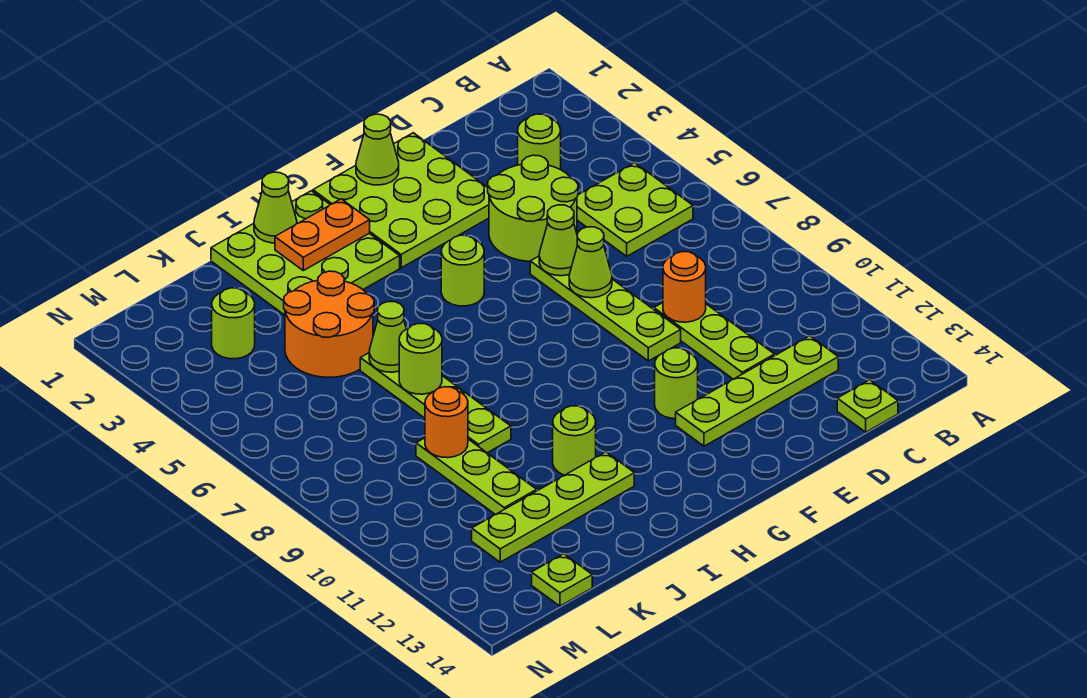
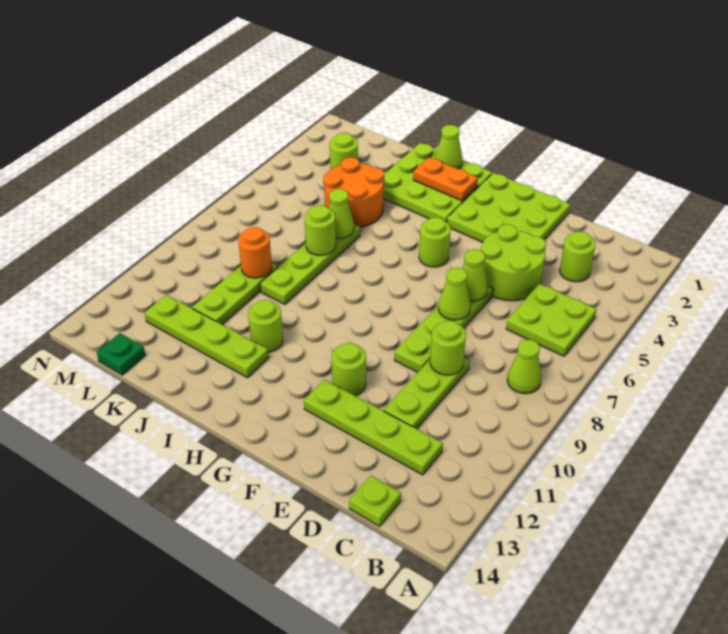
orange 1x1 round brick [663,252,706,322] -> lime 1x1 round brick [430,321,466,375]
lime 1x1 cone [356,114,399,185] -> lime 1x1 cone moved to [507,340,541,394]
lime 1x1 plate [532,554,592,606] -> green 1x1 plate [97,333,145,375]

